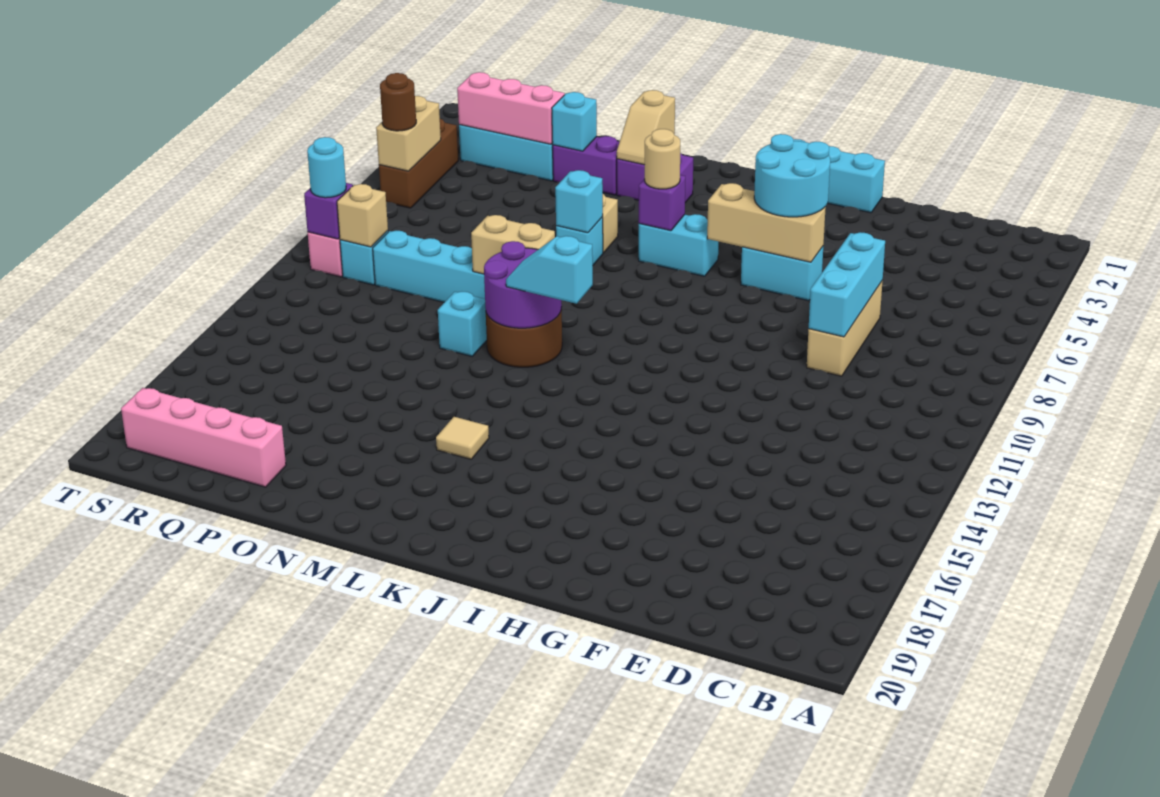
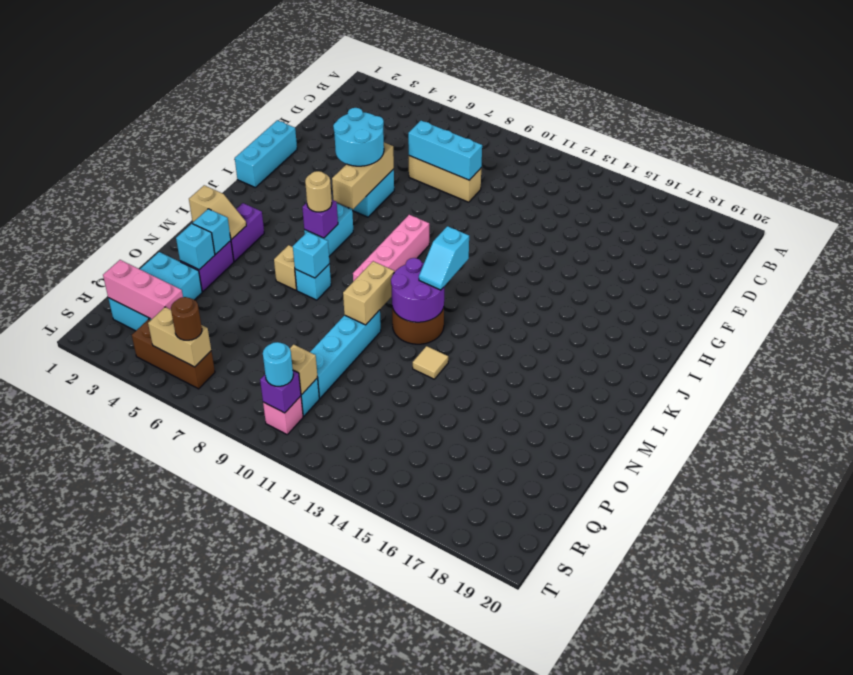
tan 1x1 tile [436,417,489,459] -> tan 1x1 tile moved to [413,346,448,379]
cyan 1x1 brick [438,292,487,356] -> cyan 1x1 brick moved to [193,209,231,254]
pink 1x3 brick [457,72,565,144] -> pink 1x3 brick turned to [103,260,183,319]
pink 1x4 brick [121,388,286,487] -> pink 1x4 brick moved to [353,215,429,281]

